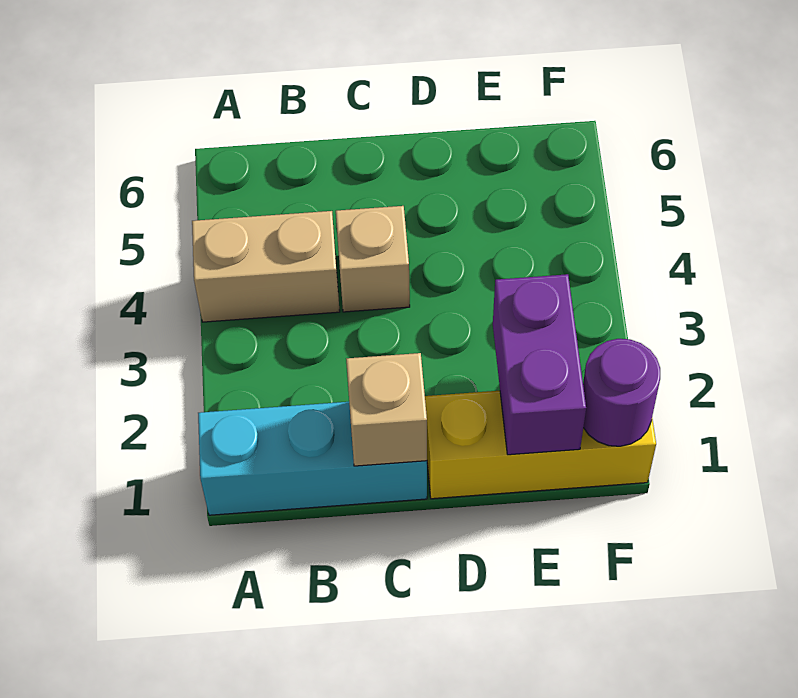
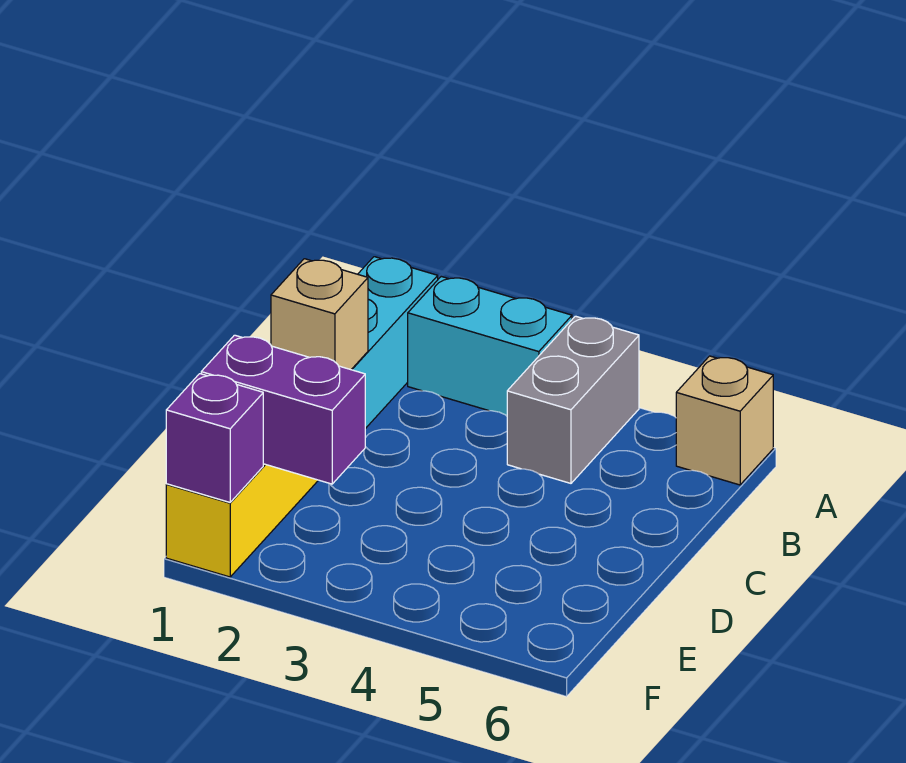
none -> cyan 1x2 brick [408,276,572,416]
tan 1x2 brick [192,211,340,322] -> grey 1x2 brick [507,316,639,483]
tan 1x1 brick [336,206,410,312] -> tan 1x1 brick moved to [676,356,773,485]
purple 1x1 round brick [583,339,660,446] -> purple 1x1 brick [166,374,263,502]

